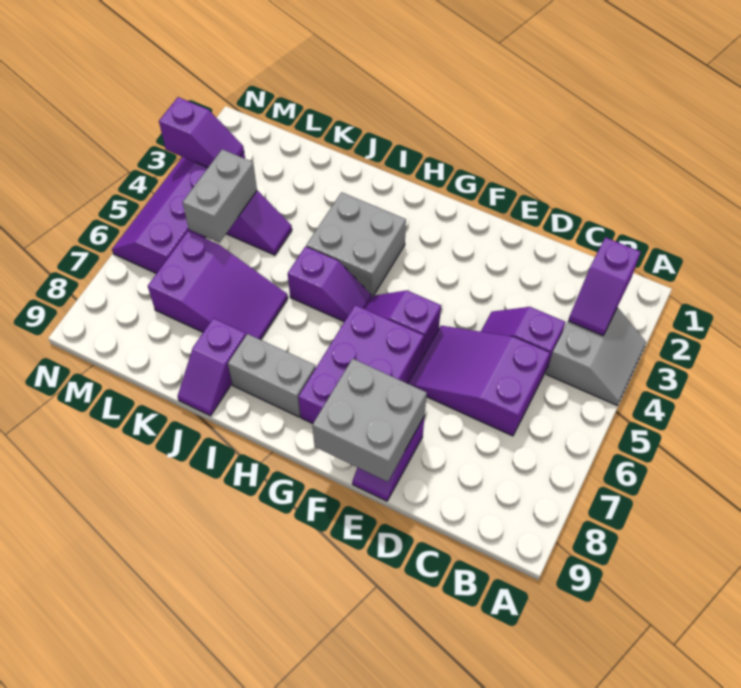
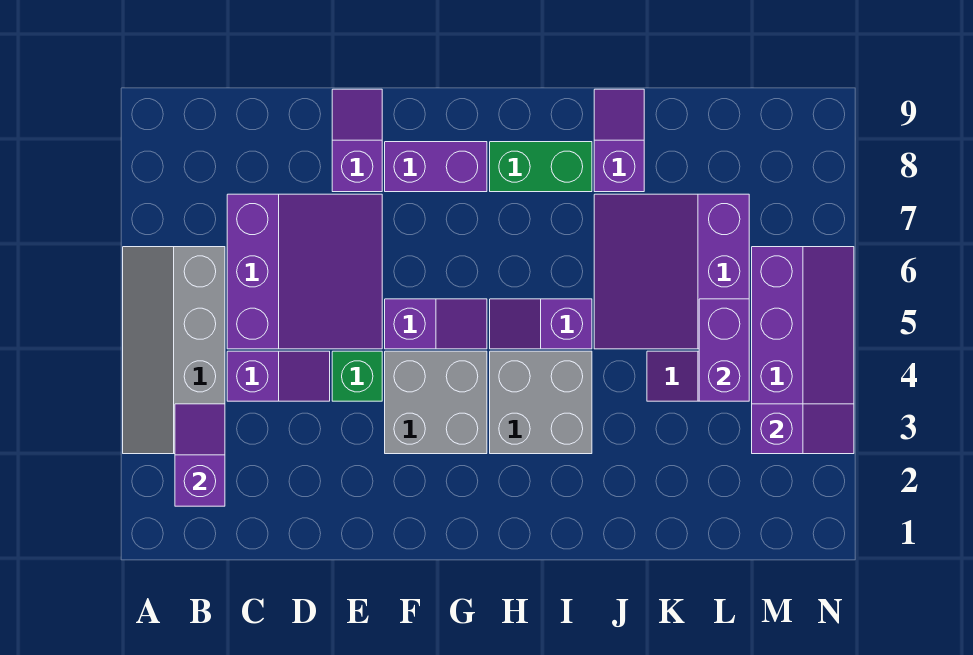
grey 2x2 slope [547,308,646,405] -> grey 2x4 slope [123,247,225,454]
purple 2x3 slope [408,326,550,436] -> purple 3x3 slope [227,194,382,349]
none -> green 1x1 brick [332,351,382,401]
grey 2x2 brick [312,359,427,482] -> grey 2x2 brick moved to [385,351,487,454]
purple 2x3 brick [298,305,424,424] -> purple 1x2 brick [385,142,487,192]
grey 1x2 brick [228,334,316,417] -> green 1x2 brick [490,142,592,192]
purple 2x3 slope [148,231,288,340] -> purple 3x3 slope [594,194,749,349]
grey 1x2 brick [182,149,257,243] -> purple 1x2 brick [699,299,749,401]
purple 1x2 slope [159,97,244,167] -> purple 1x2 slope turned to [752,404,854,454]

